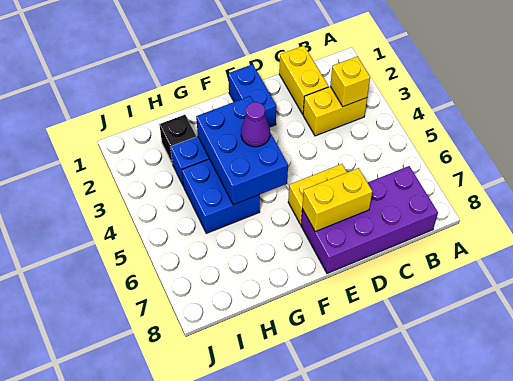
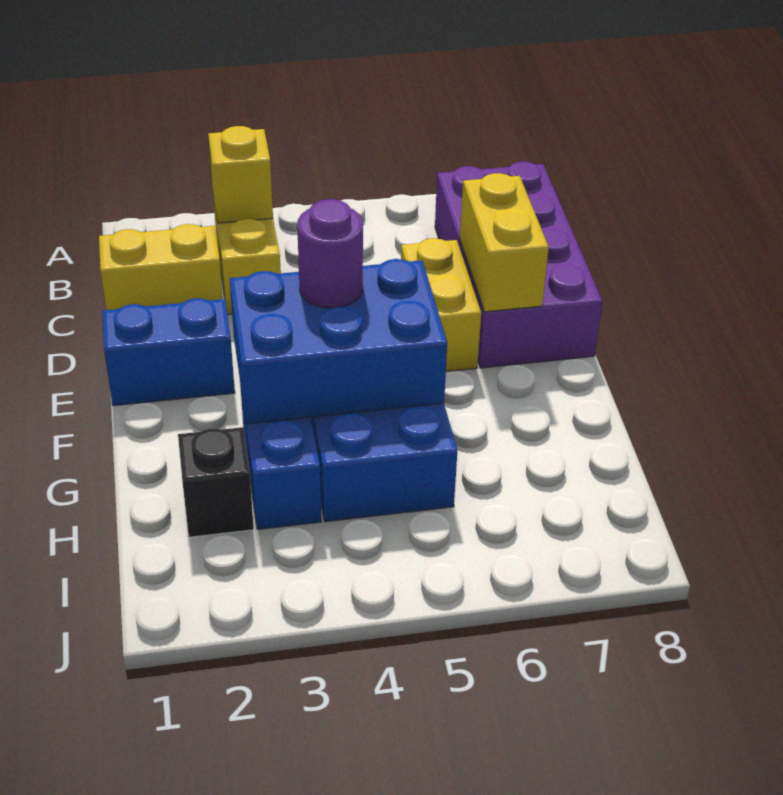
purple 1x1 cone [241,102,270,147] -> purple 1x1 round brick [297,199,363,308]

